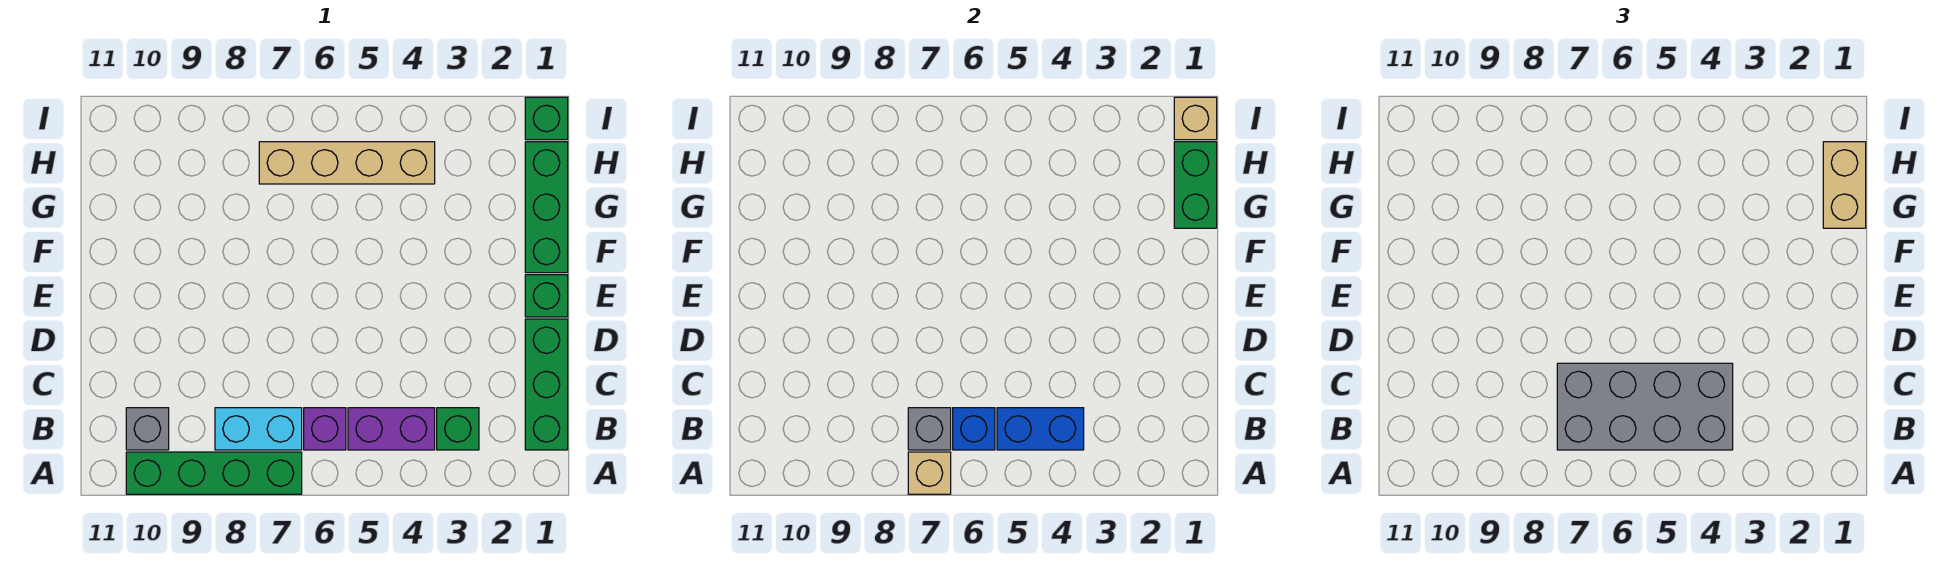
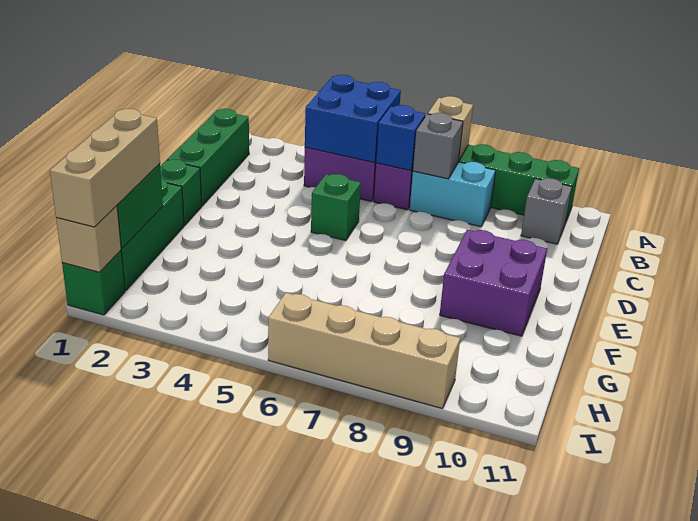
green 1x1 brick [437,408,479,450] -> green 1x1 brick moved to [311,174,361,241]
blue 1x2 brick [997,408,1084,450] -> blue 2x2 brick [305,75,401,162]
grey 2x4 brick [1557,363,1733,450] -> none
none -> purple 2x2 brick [440,230,547,336]
tan 1x2 brick [1823,142,1866,228] -> tan 1x3 brick [50,109,160,227]
tan 1x4 brick [259,142,435,184] -> tan 1x4 brick moved to [268,293,460,409]

